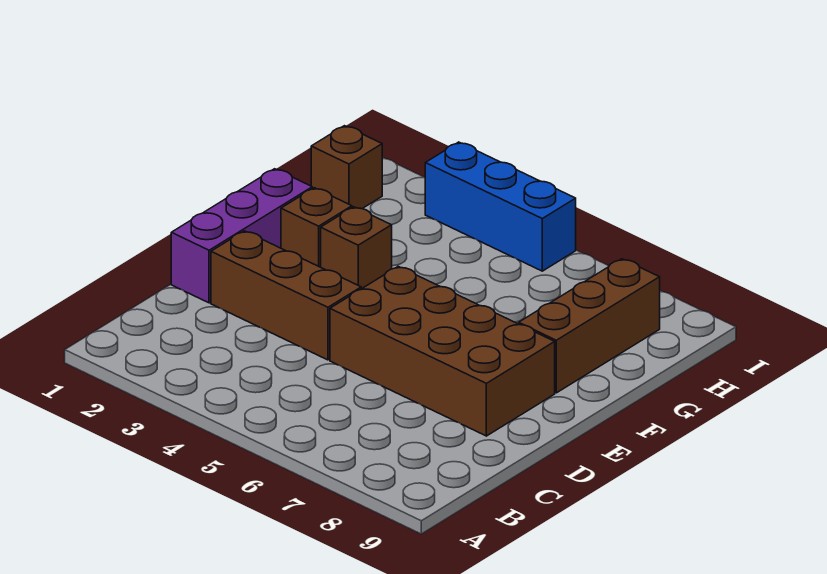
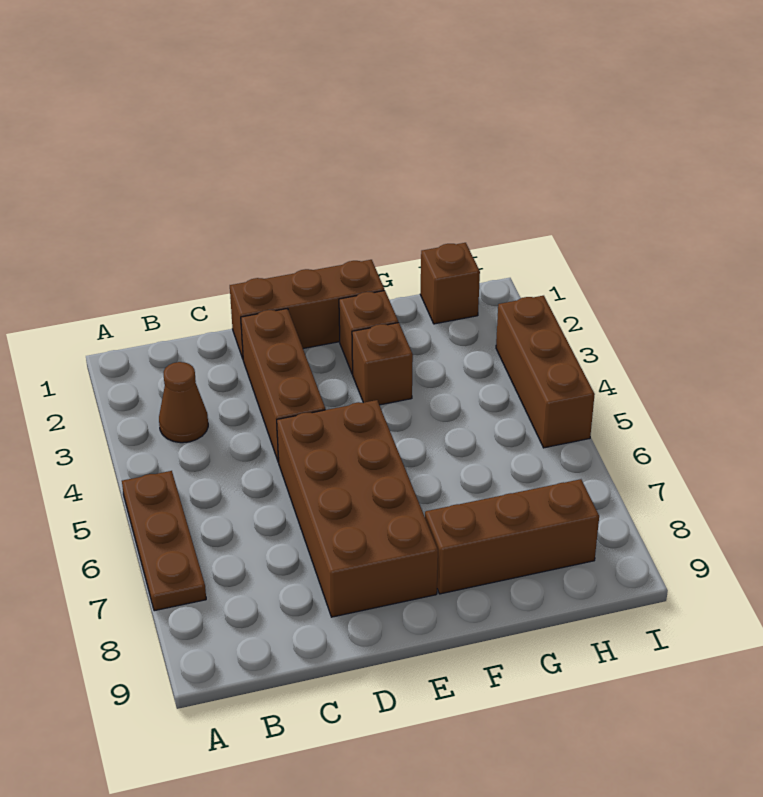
none -> brown 1x3 plate [122,471,206,611]
none -> brown 1x1 cone [159,362,208,443]
purple 1x3 brick [171,169,312,303] -> brown 1x3 brick [230,260,384,359]
blue 1x3 brick [425,142,576,271] -> brown 1x3 brick [496,296,595,448]

